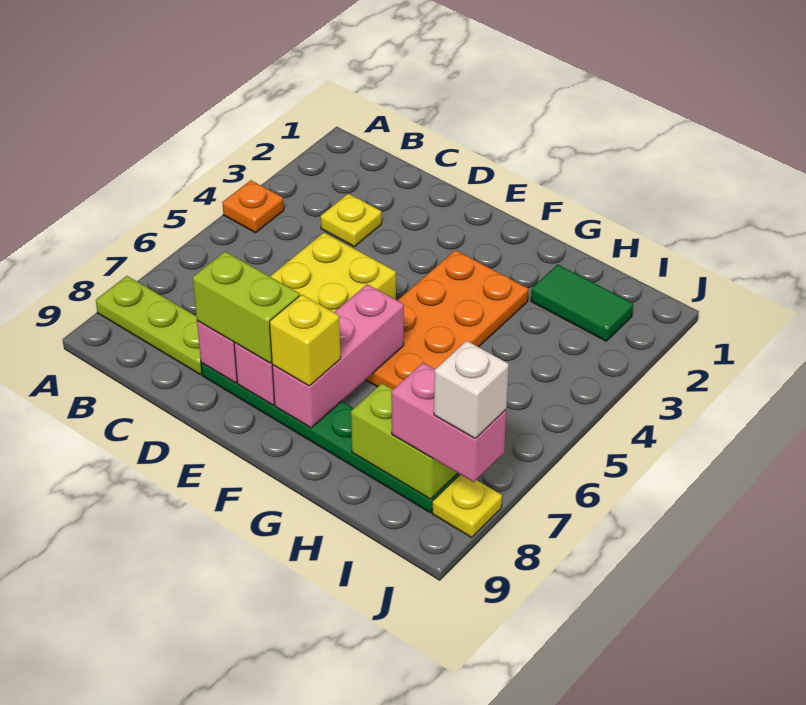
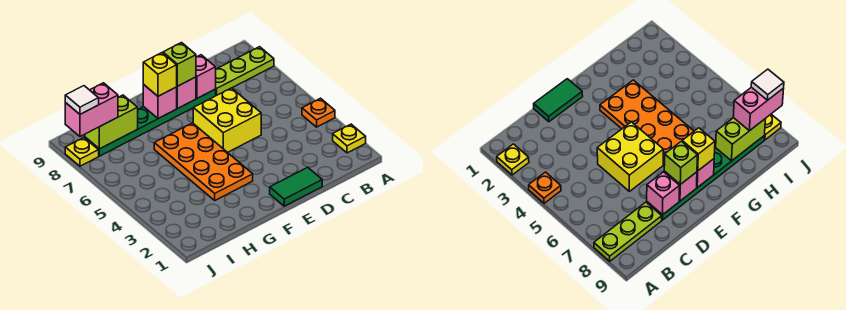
yellow 1x1 plate [321,194,382,247] -> yellow 1x1 plate moved to [333,124,366,153]
lime 1x2 brick [193,252,300,363] -> lime 1x1 brick [163,43,196,86]
pink 1x3 brick [272,284,404,428] -> pink 1x1 brick [143,85,177,118]
green 1x2 tile [531,264,633,341] -> green 1x2 tile moved to [270,167,322,206]
white 1x1 brick [434,341,509,439] -> white 1x1 tile [65,86,99,114]

